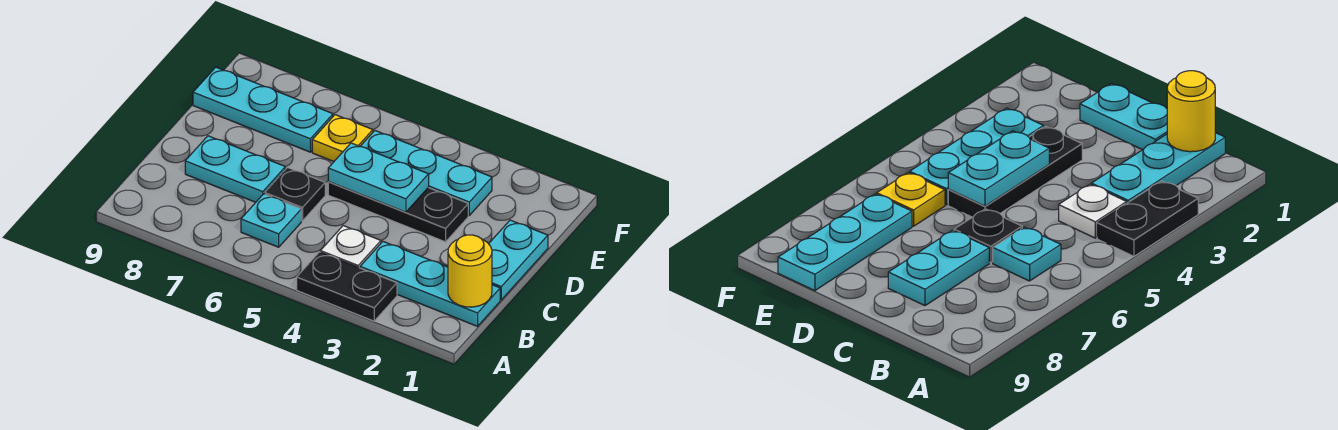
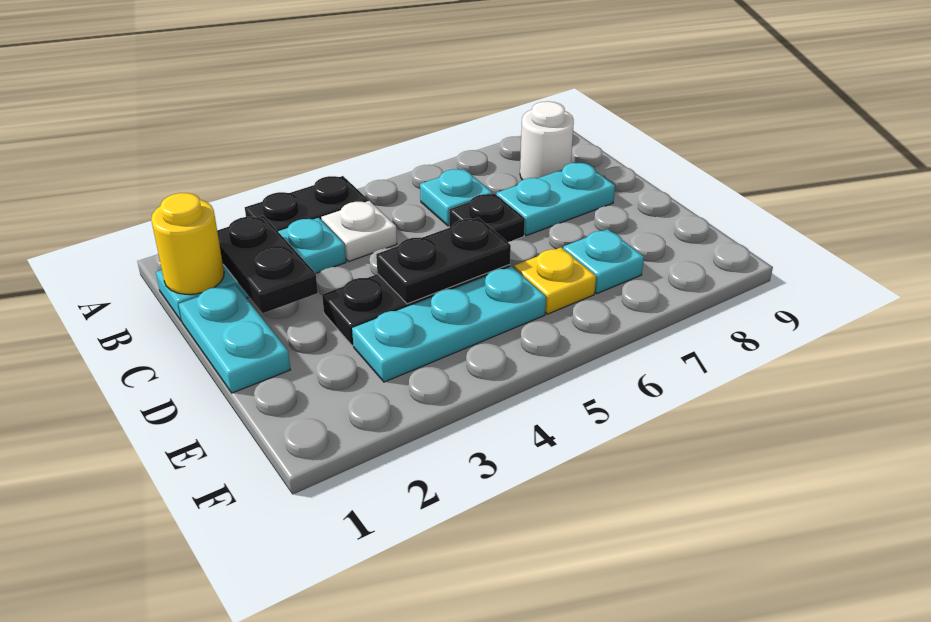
none -> black 1x2 plate [217,216,318,313]
none -> white 1x1 round brick [520,101,574,180]
cyan 1x2 plate [328,143,429,212] -> black 1x2 plate [376,217,511,304]
cyan 1x3 plate [193,67,333,152] -> cyan 1x1 plate [563,229,644,294]

